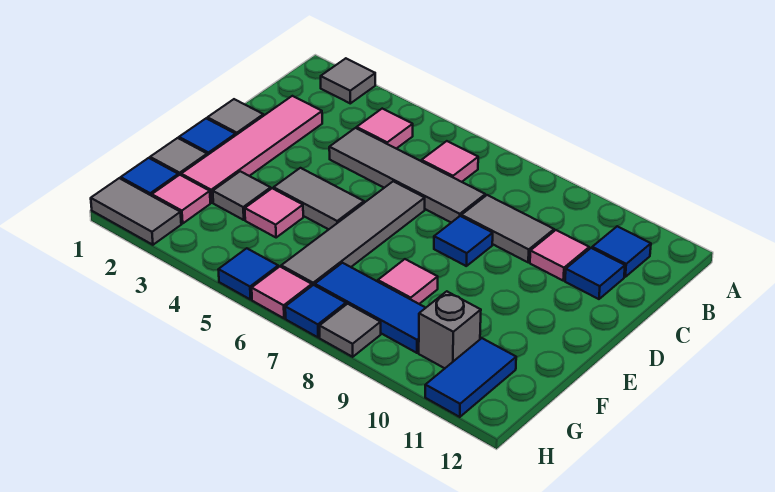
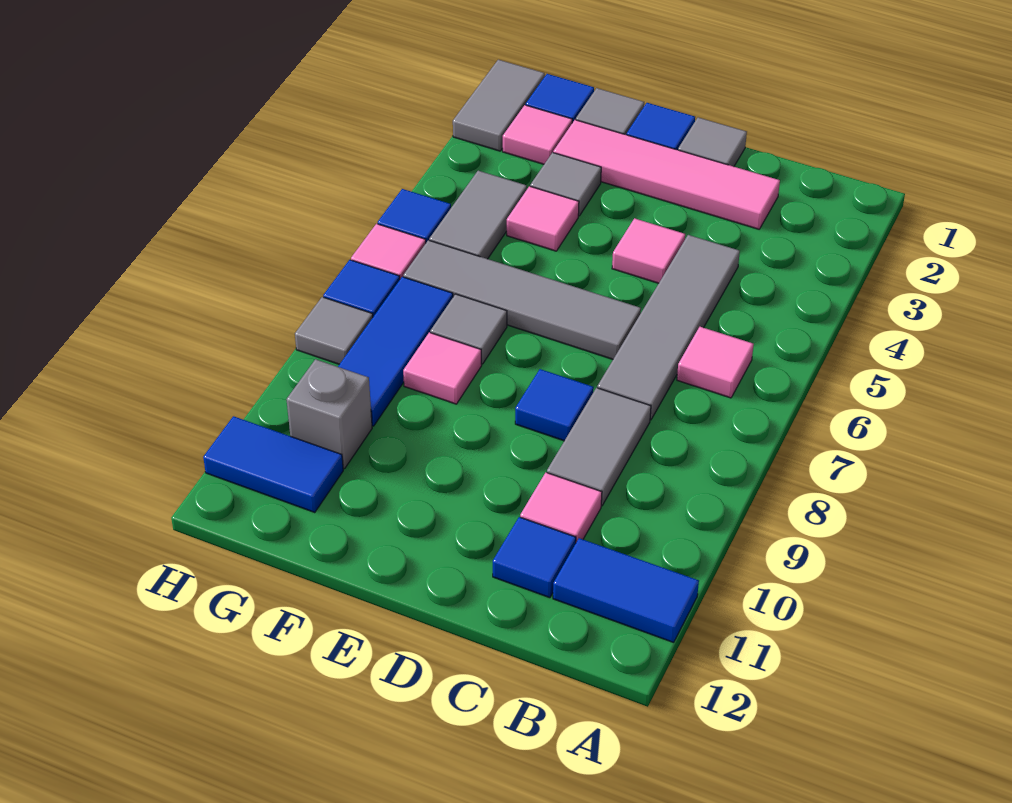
grey 1x1 tile [321,58,375,103] -> grey 1x1 tile moved to [430,294,507,364]
pink 1x1 tile [357,109,413,149] -> pink 1x1 tile moved to [612,218,685,283]
blue 1x1 tile [592,226,651,277] -> blue 1x2 tile [553,538,699,642]
grey 1x2 tile [274,168,364,230] -> grey 1x2 tile moved to [429,171,527,259]

